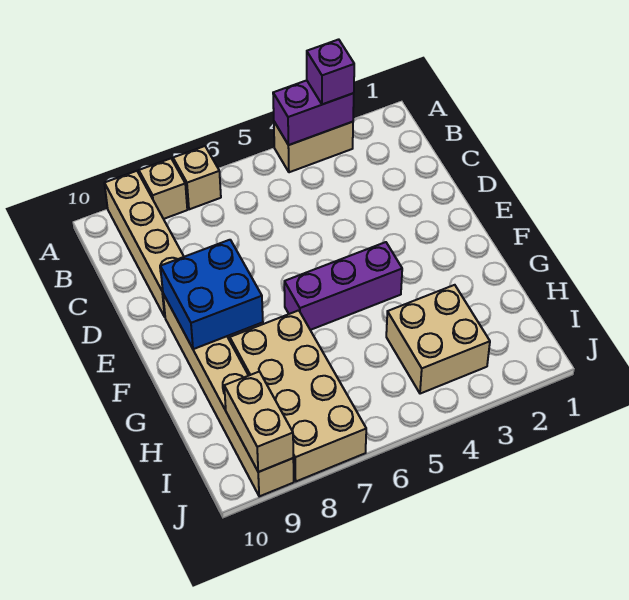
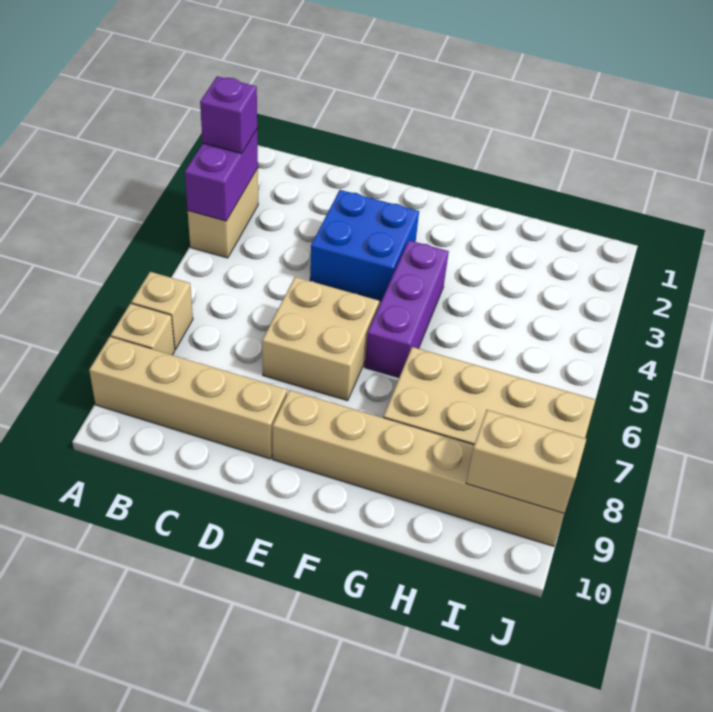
blue 2x2 brick [160,240,263,349] -> blue 2x2 brick moved to [310,190,419,301]
tan 2x2 brick [386,285,490,394] -> tan 2x2 brick moved to [262,277,379,401]

